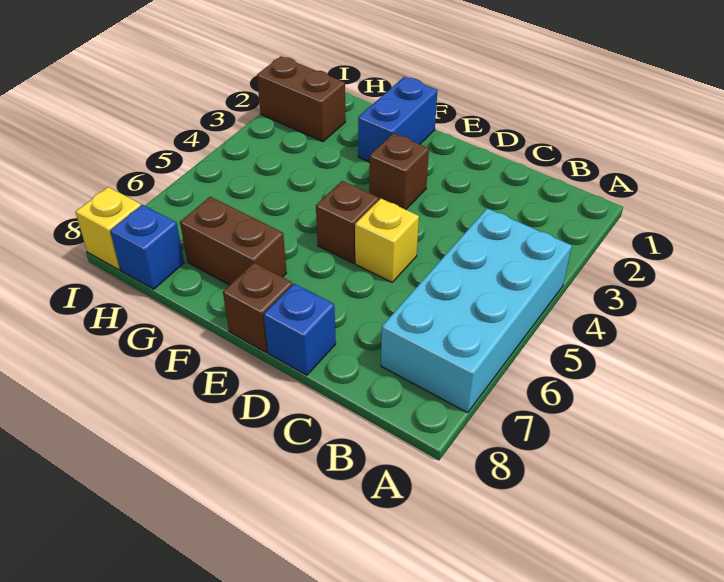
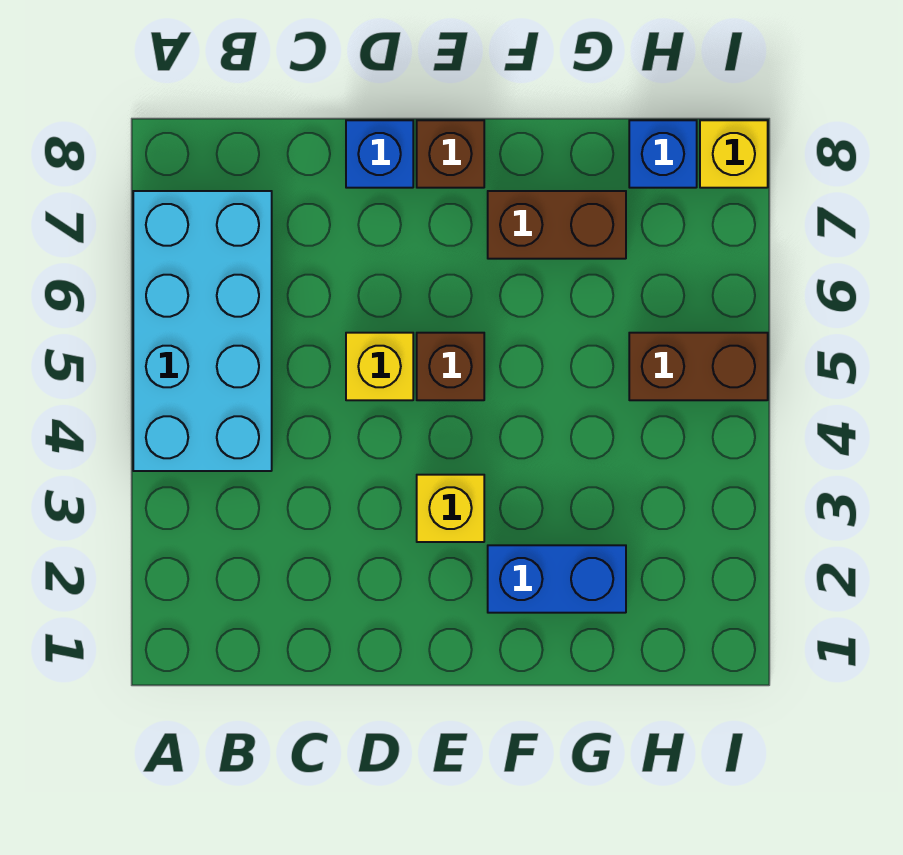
brown 1x1 brick [369,133,429,210] -> yellow 1x1 brick [417,475,484,542]
blue 1x2 brick [358,77,438,162] -> blue 1x2 brick turned to [488,545,626,613]
brown 1x2 brick [257,56,346,142] -> brown 1x2 brick moved to [629,333,768,400]

